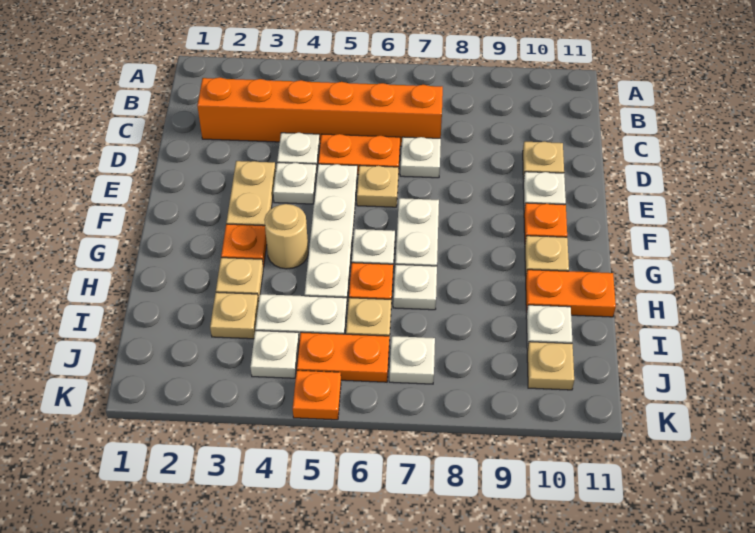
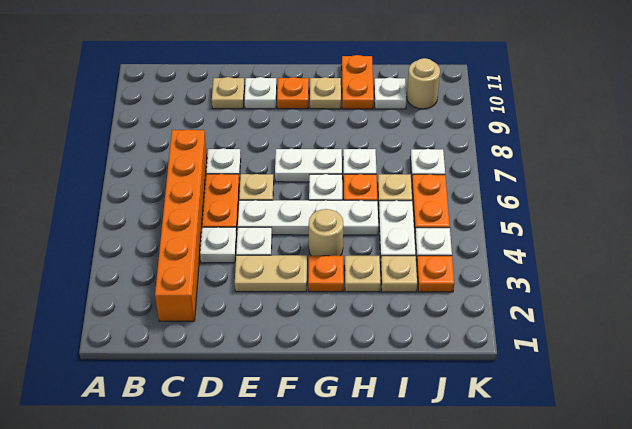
tan 1x1 plate [527,342,574,390] -> tan 1x1 round brick [407,58,440,109]
orange 1x1 plate [293,370,341,420] -> orange 1x1 plate moved to [417,256,454,292]

